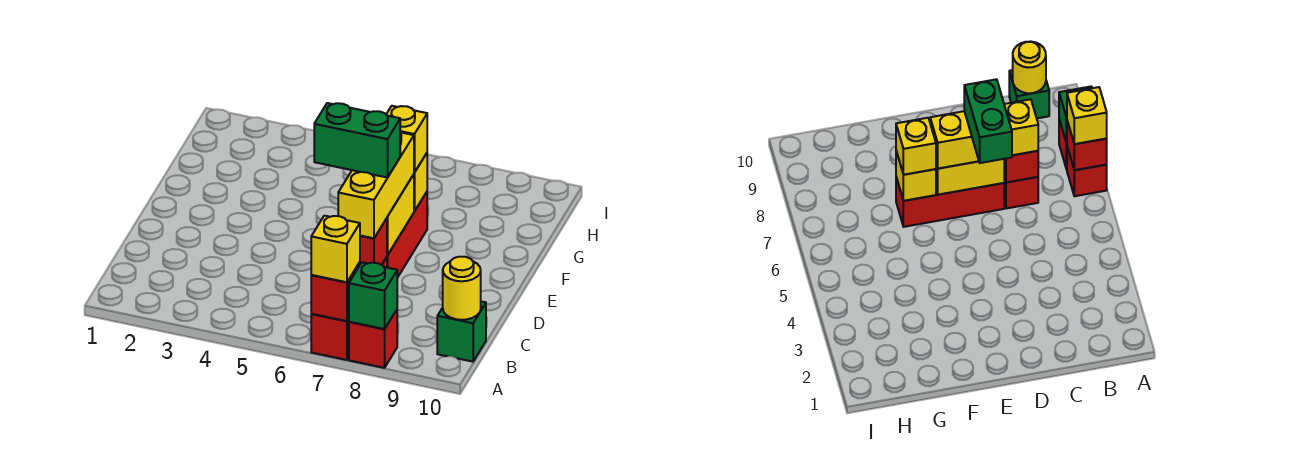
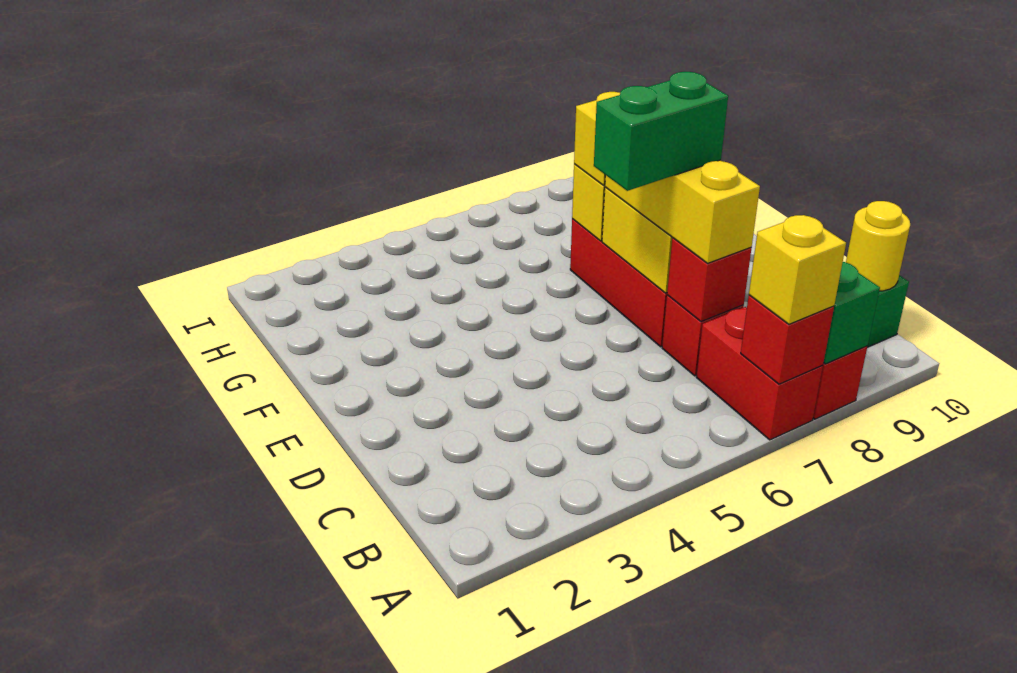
red 1x1 brick [311,314,349,360] -> red 1x2 brick [696,307,823,440]

